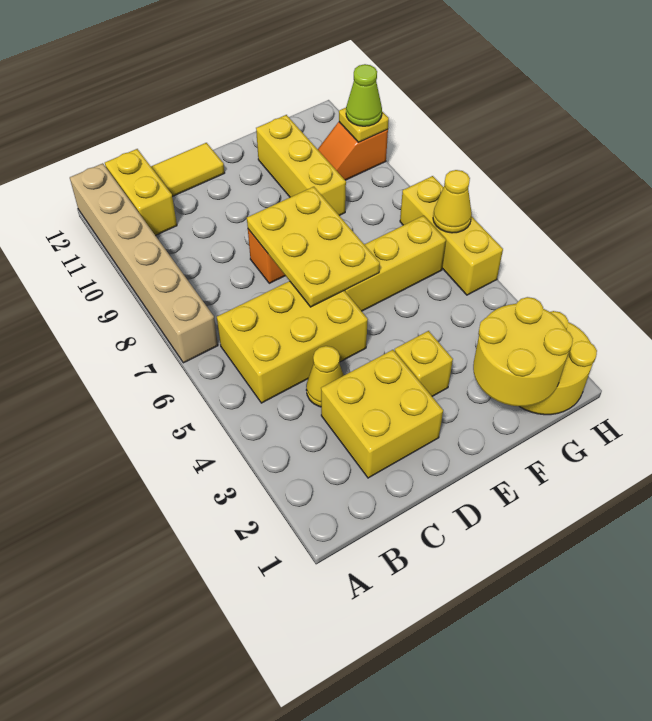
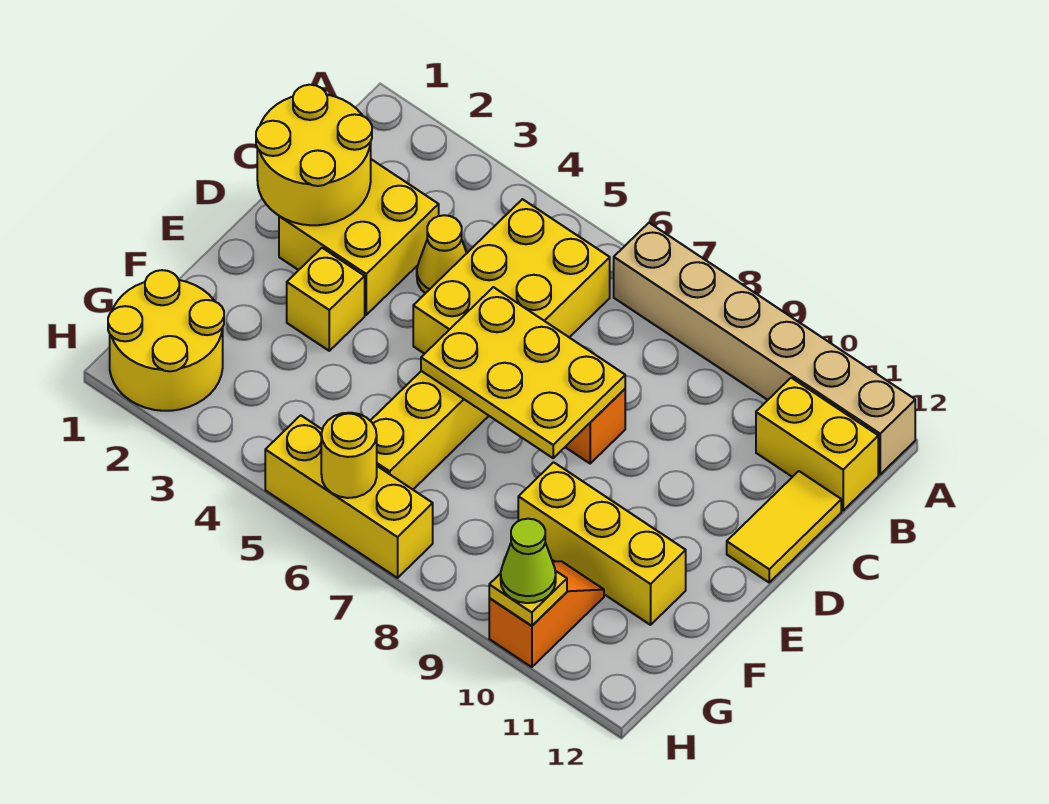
yellow 2x2 round brick [473,297,573,406] -> yellow 2x2 round brick moved to [256,85,372,225]
yellow 1x1 cone [433,170,472,233] -> yellow 1x1 round brick [321,413,377,498]

